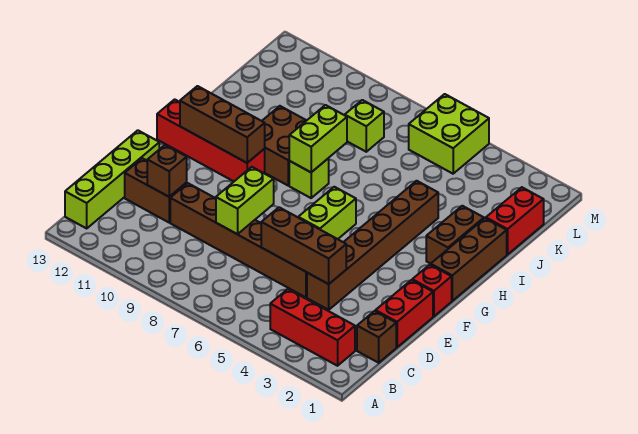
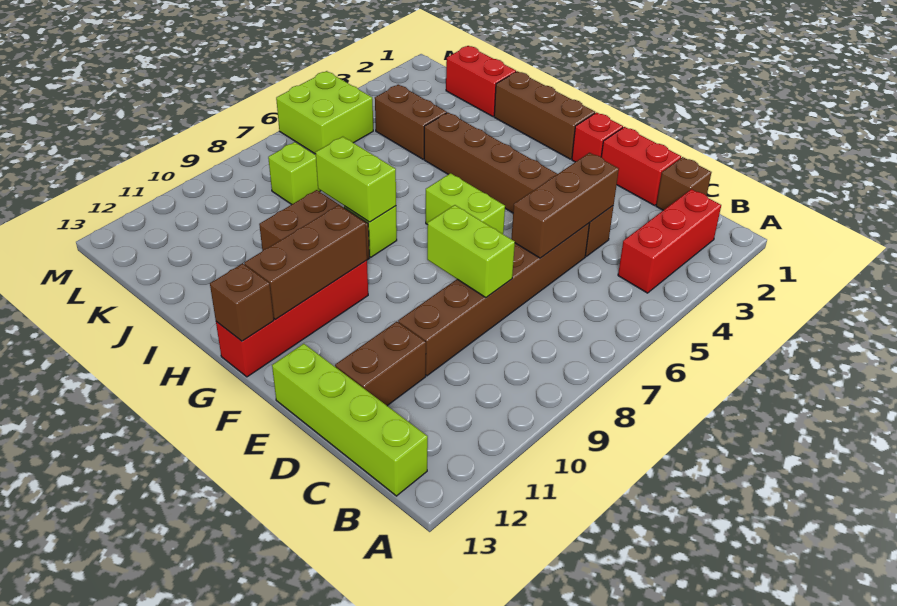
brown 1x1 brick [147,145,187,197] -> brown 1x1 brick moved to [210,264,274,341]
brown 1x2 brick [426,206,484,264] -> brown 1x2 brick moved to [375,85,447,159]

